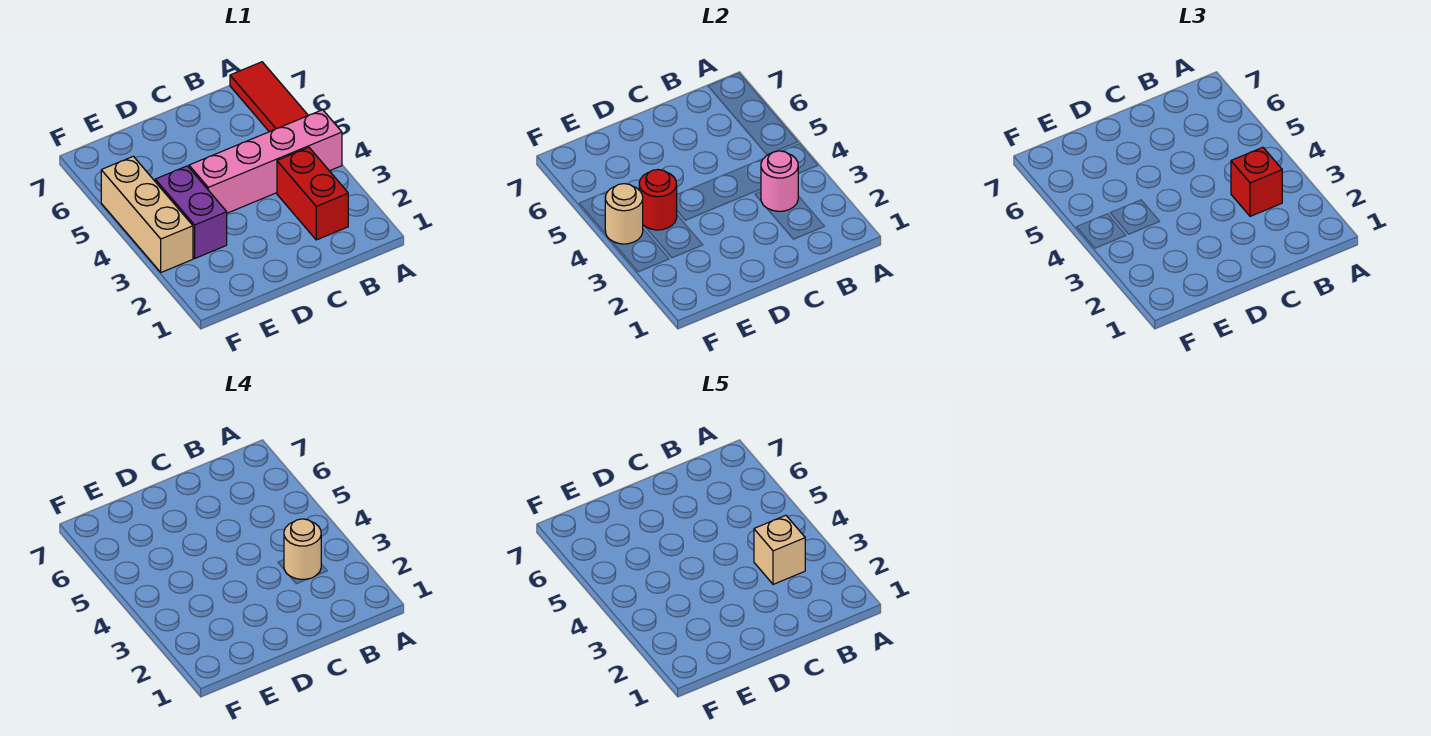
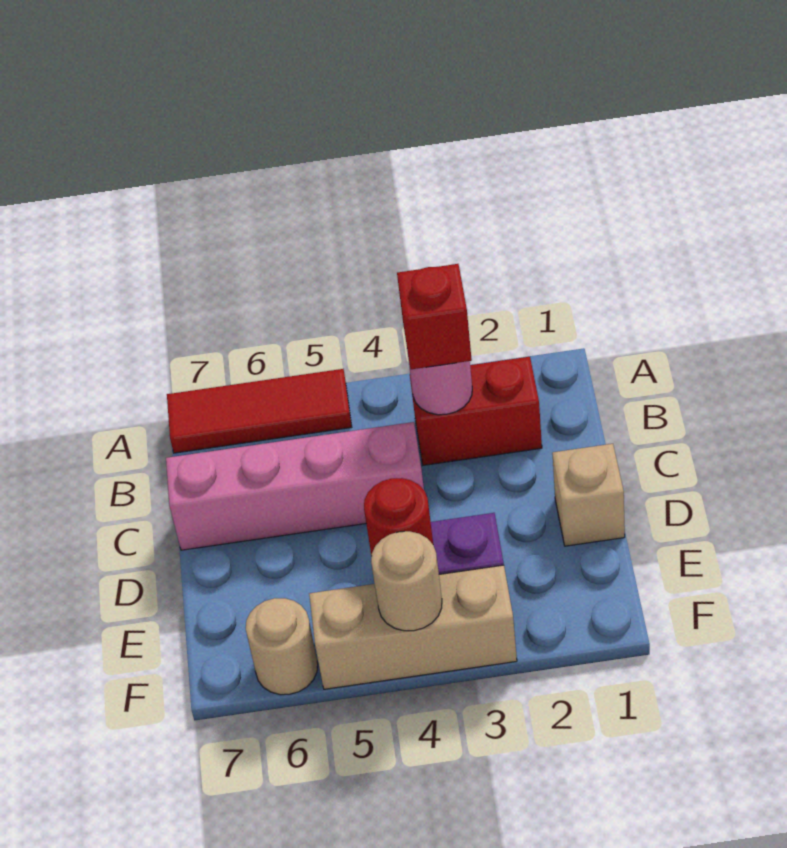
pink 1x4 brick [189,110,342,213] -> pink 1x4 brick turned to [166,422,424,550]
tan 1x1 round brick [284,519,321,579] -> tan 1x1 round brick moved to [246,598,318,695]
tan 1x1 brick [754,515,805,584] -> tan 1x1 brick moved to [552,444,625,546]

